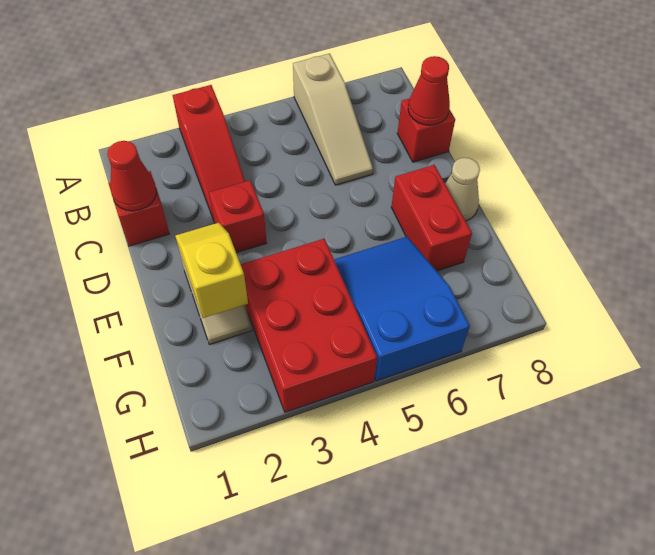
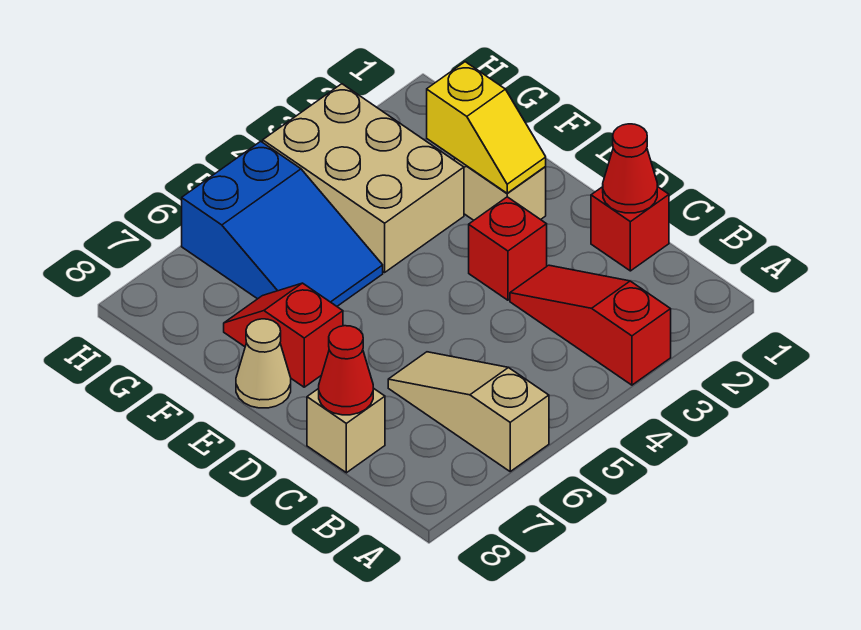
red 1x1 brick [397,98,455,162] -> tan 1x1 brick [307,388,385,473]
red 1x2 brick [391,165,472,271] -> red 1x2 slope [224,283,343,387]
red 2x3 brick [241,238,377,412] -> tan 2x3 brick [263,84,464,272]

